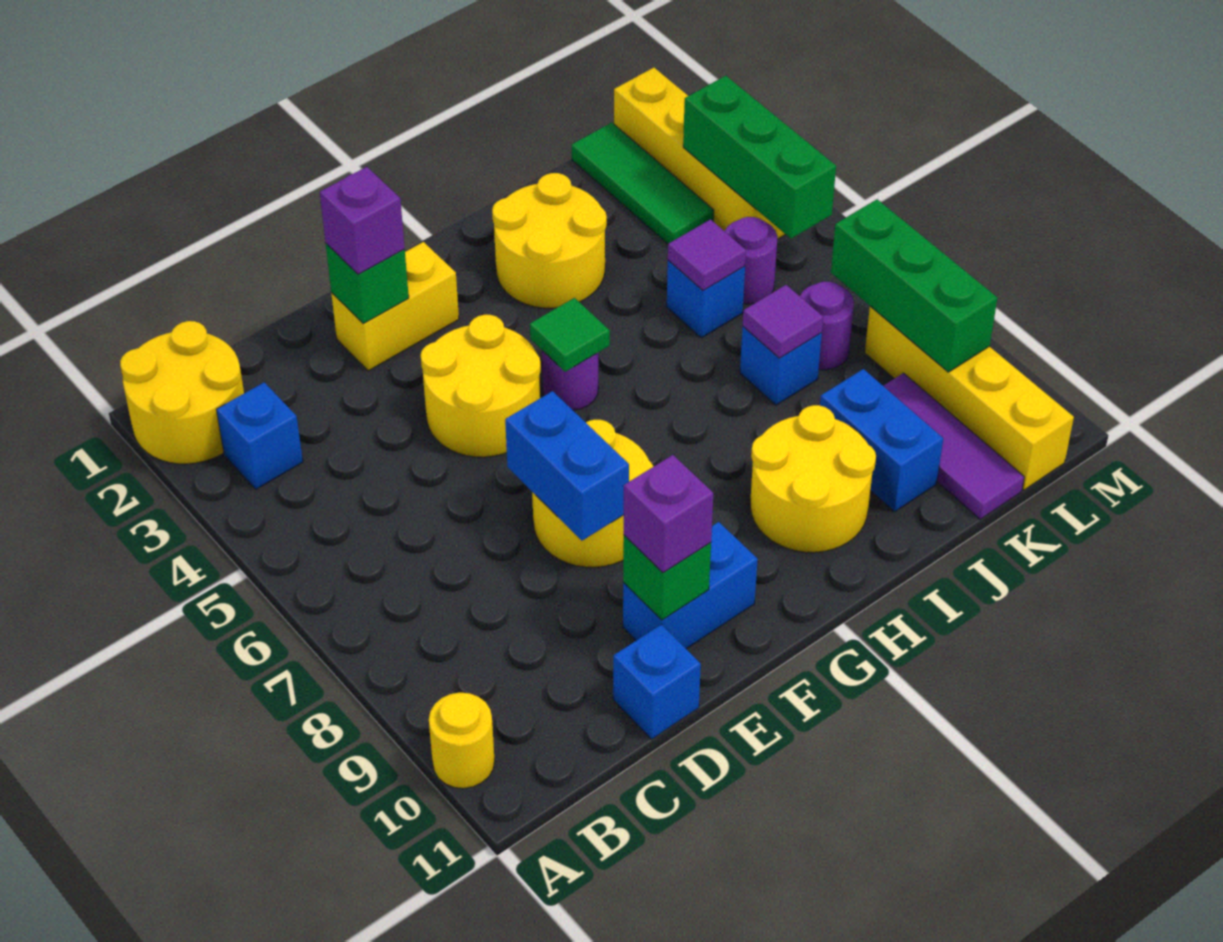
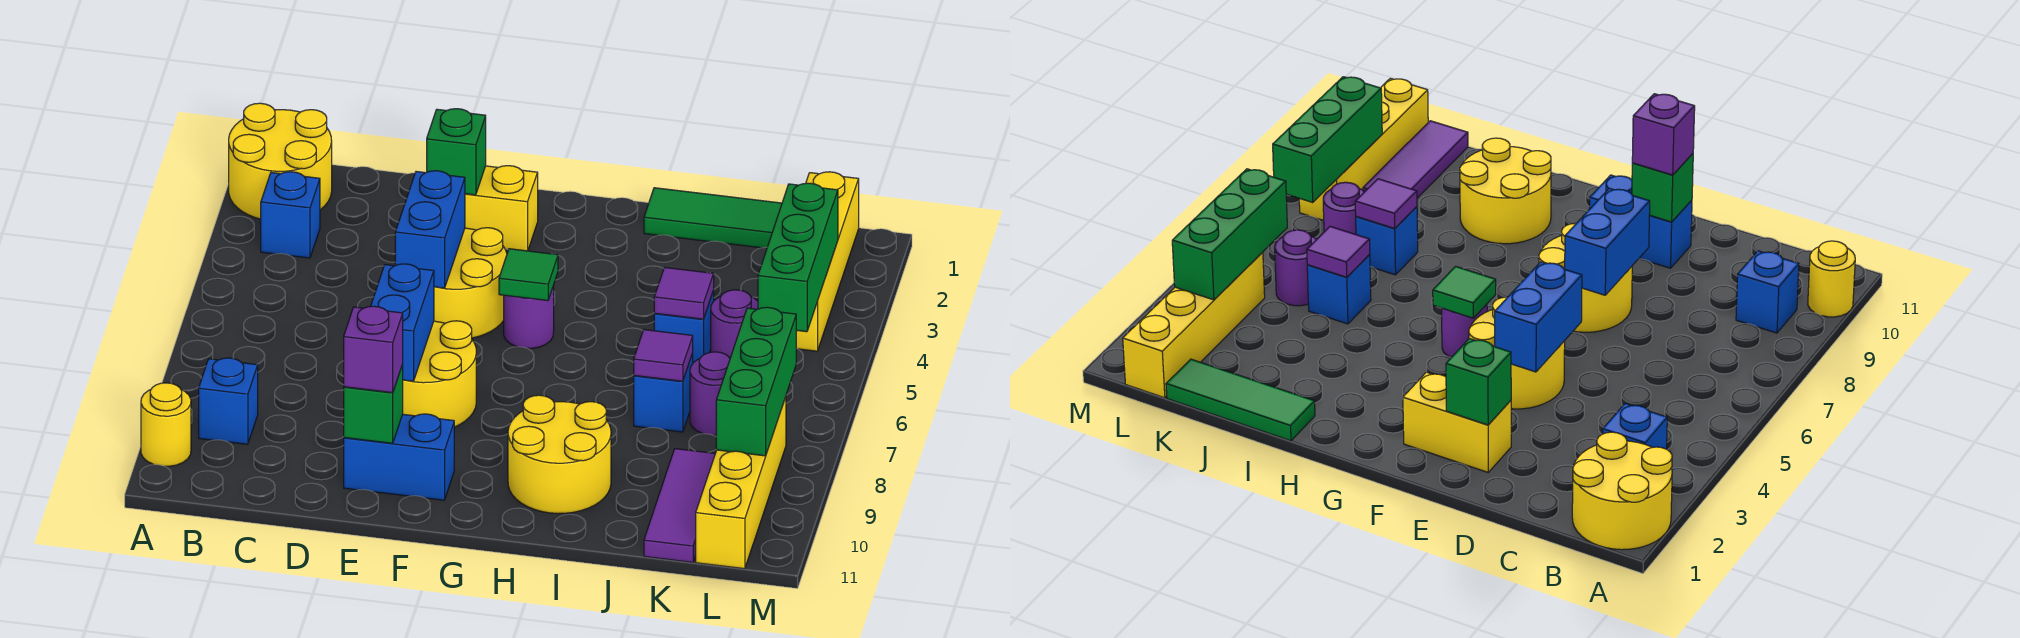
blue 1x1 brick [613,624,701,739] -> blue 1x1 brick moved to [199,358,258,444]
purple 1x1 brick [320,167,405,274] -> none
yellow 2x2 round brick [492,173,607,308] -> none
blue 1x2 brick [820,369,943,512] -> blue 1x2 brick moved to [395,171,465,288]
green 1x3 tile [572,123,714,244] -> green 1x3 tile turned to [644,188,782,248]

